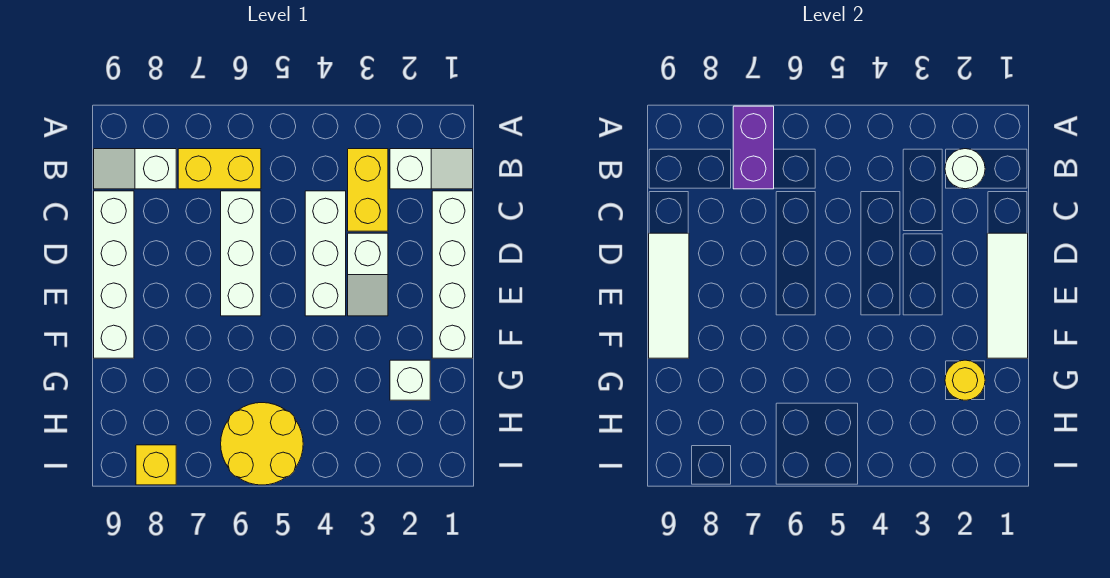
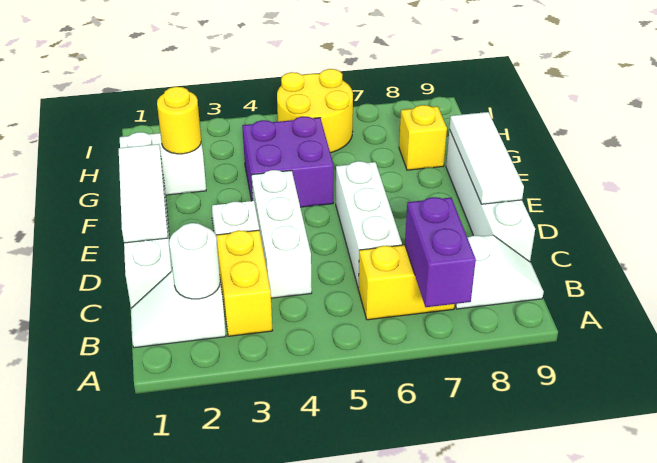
none -> purple 2x2 brick [242,116,334,207]
white 1x1 brick [390,360,430,400] -> white 1x2 brick [120,132,206,195]
yellow 1x1 brick [136,445,176,485] -> yellow 1x1 brick moved to [399,105,447,170]

